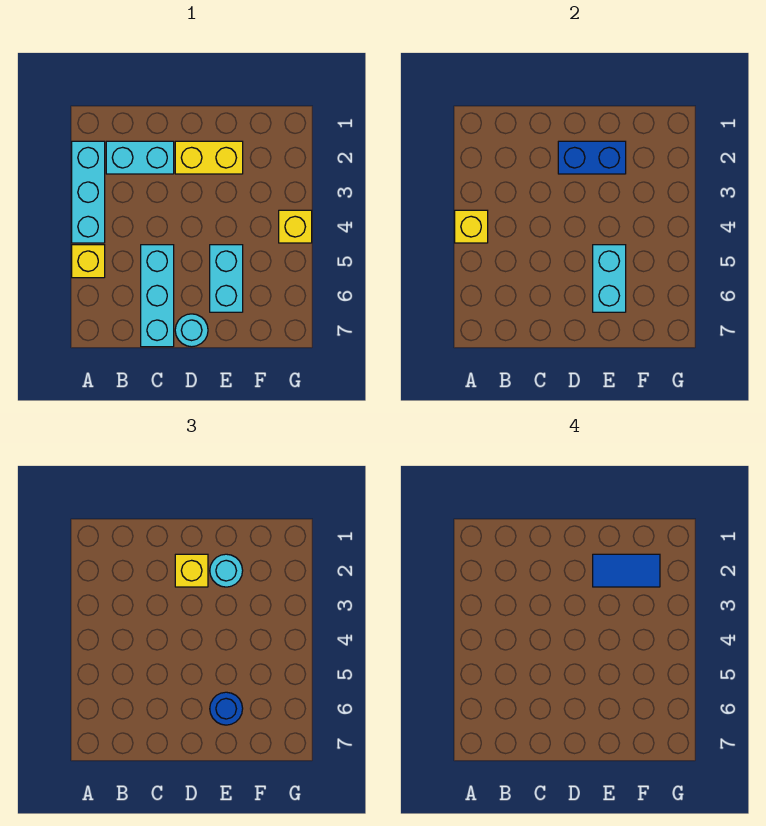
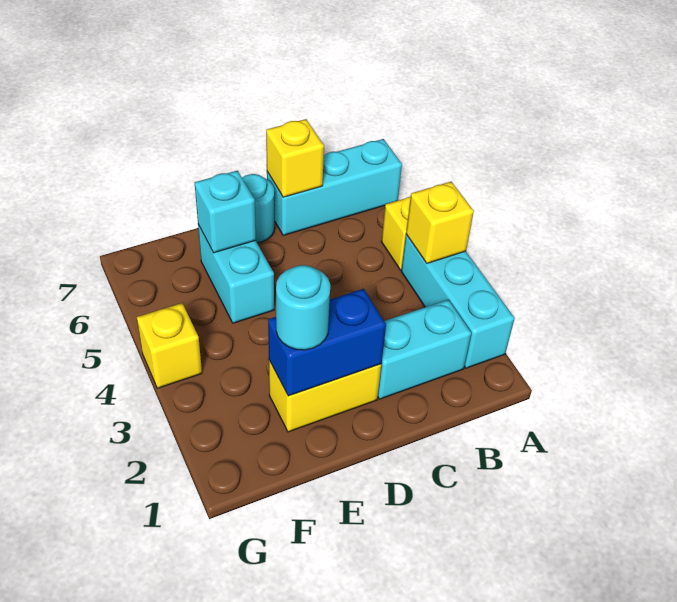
cyan 1x3 brick [141,245,174,347] -> cyan 1x3 brick turned to [267,139,402,236]
yellow 1x1 brick [175,554,208,587] -> yellow 1x1 brick moved to [266,119,324,197]
blue 1x2 tile [593,554,660,587] -> none
cyan 1x2 brick [593,245,626,312] -> cyan 1x1 brick [195,171,256,253]
blue 1x1 round brick [210,692,243,725] -> none

